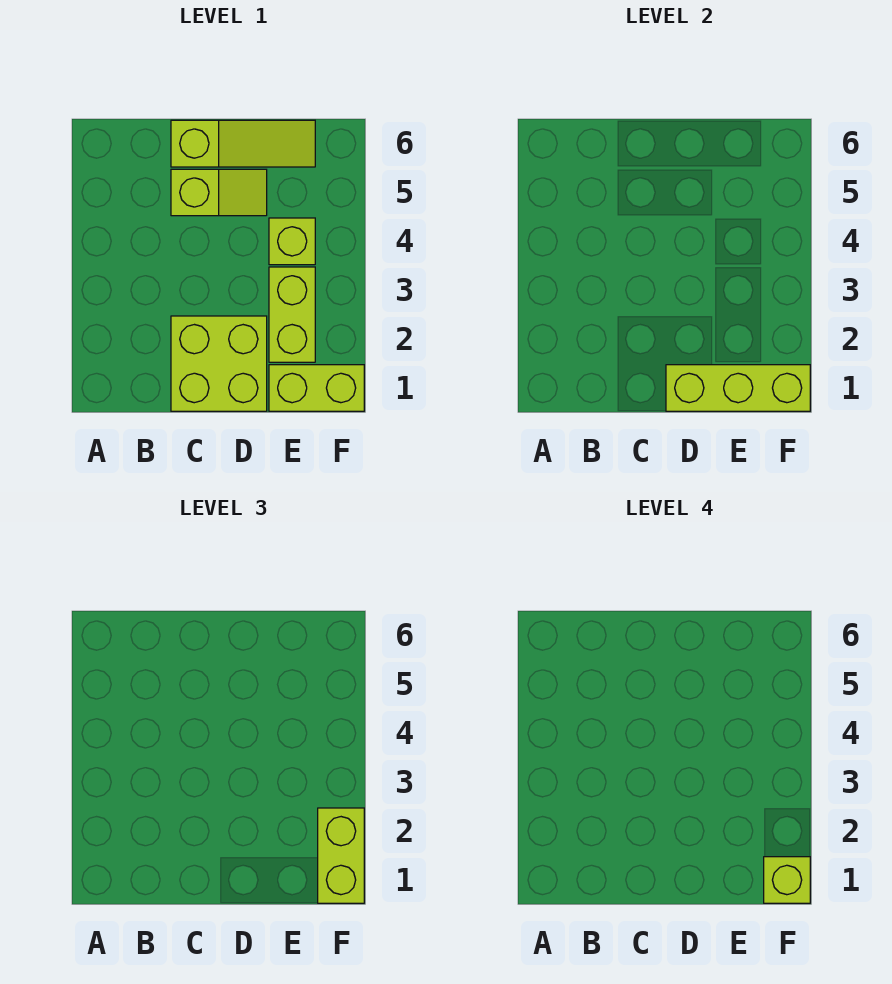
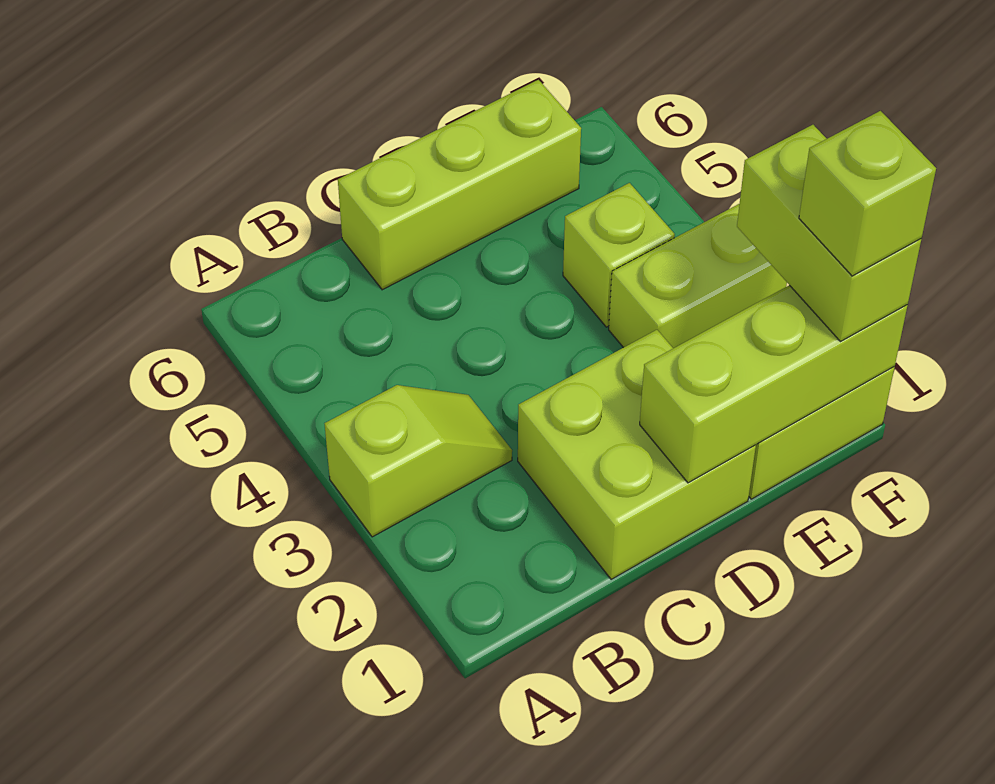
lime 1x2 slope [171,169,267,216] -> lime 1x2 slope moved to [325,385,512,537]
lime 1x3 slope [171,120,315,167] -> lime 1x3 brick [338,80,581,290]
lime 1x2 brick [269,267,315,362] -> lime 1x2 brick turned to [609,204,787,348]

